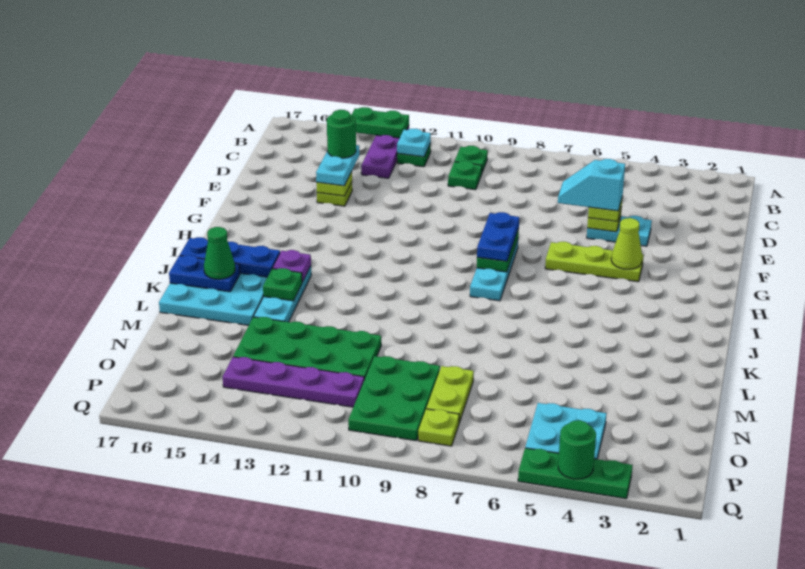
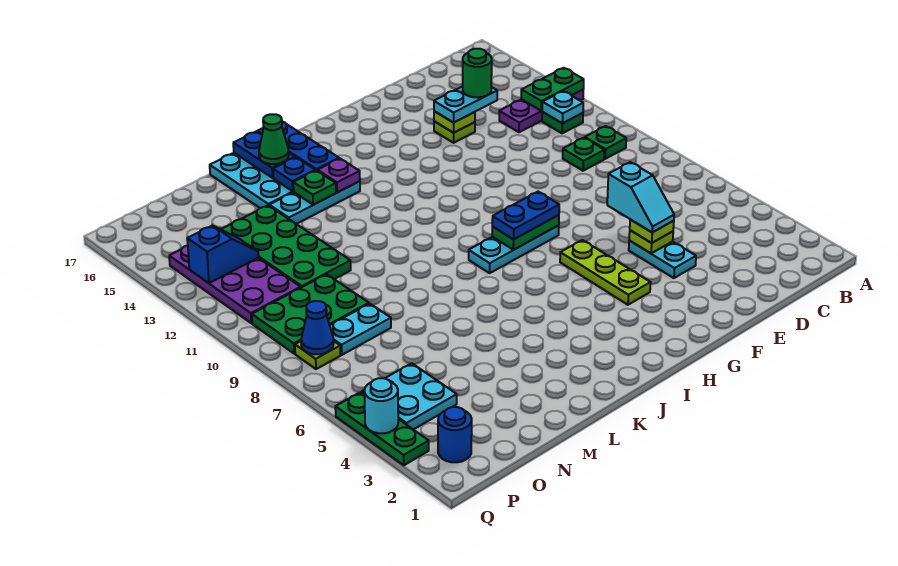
green 1x2 plate [352,107,409,138] -> green 1x2 plate turned to [521,68,584,111]
cyan 1x2 slope [558,159,625,211] -> cyan 1x2 slope turned to [607,162,674,232]
lime 1x1 cone [611,218,642,269] -> none
none -> blue 1x1 plate [273,157,315,191]
lime 1x2 plate [426,366,474,423] -> cyan 1x2 plate [330,304,391,355]
purple 1x4 plate [223,357,364,407] -> purple 2x4 plate [169,245,301,323]
none -> blue 1x2 slope [187,226,259,283]
none -> blue 1x1 round brick [438,407,472,462]
none -> blue 1x1 cone [301,301,334,354]
green 1x1 round brick [558,420,596,479] -> cyan 1x1 round brick [364,378,398,433]

